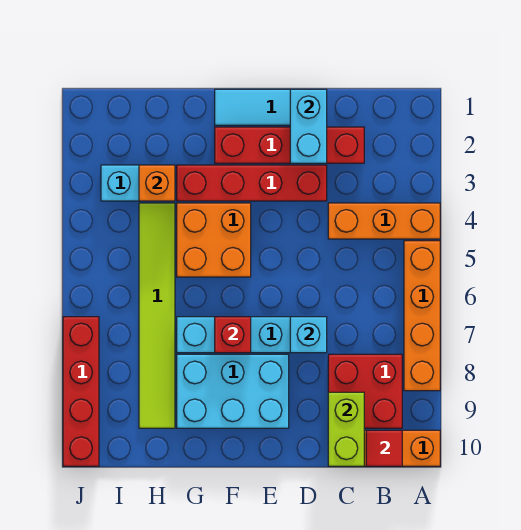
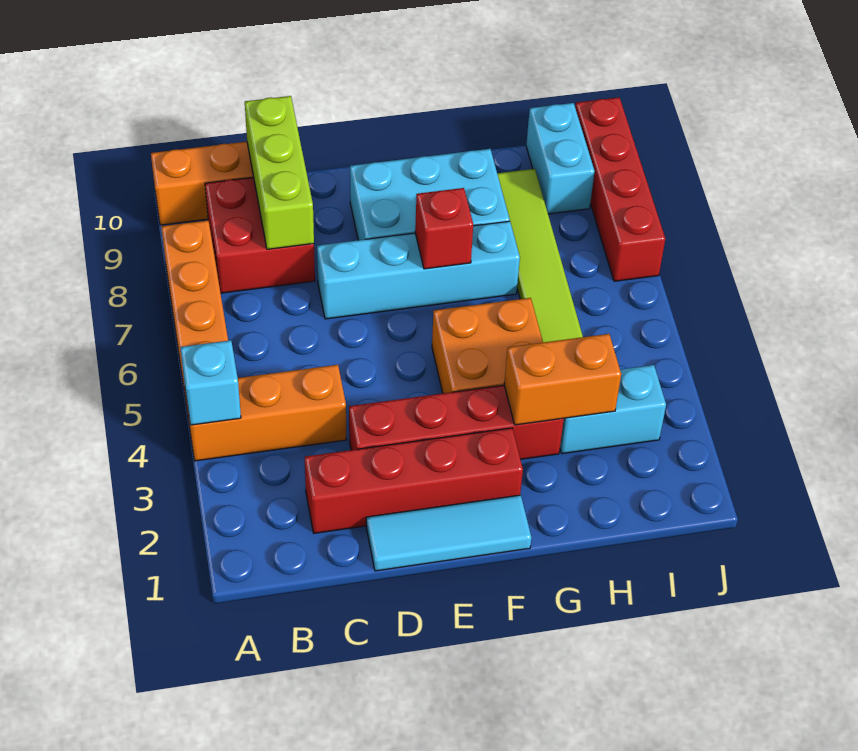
red 1x1 tile [366,430,402,466] -> none
lime 1x2 brick [328,392,364,466] -> lime 1x3 brick [245,96,314,249]
cyan 1x2 brick [290,89,327,163] -> cyan 1x2 brick moved to [526,103,595,214]
cyan 1x1 brick [290,317,327,353] -> cyan 1x1 brick moved to [180,340,241,425]
orange 1x1 brick [139,165,175,201] -> orange 1x2 brick [504,334,621,425]

